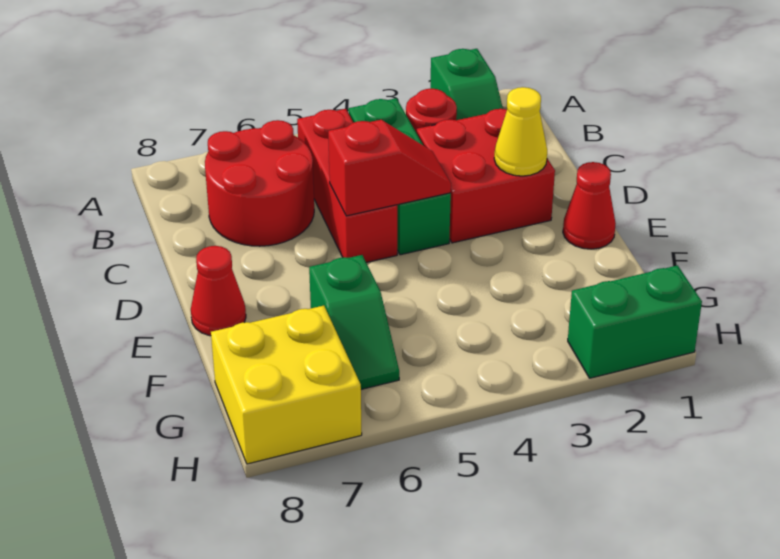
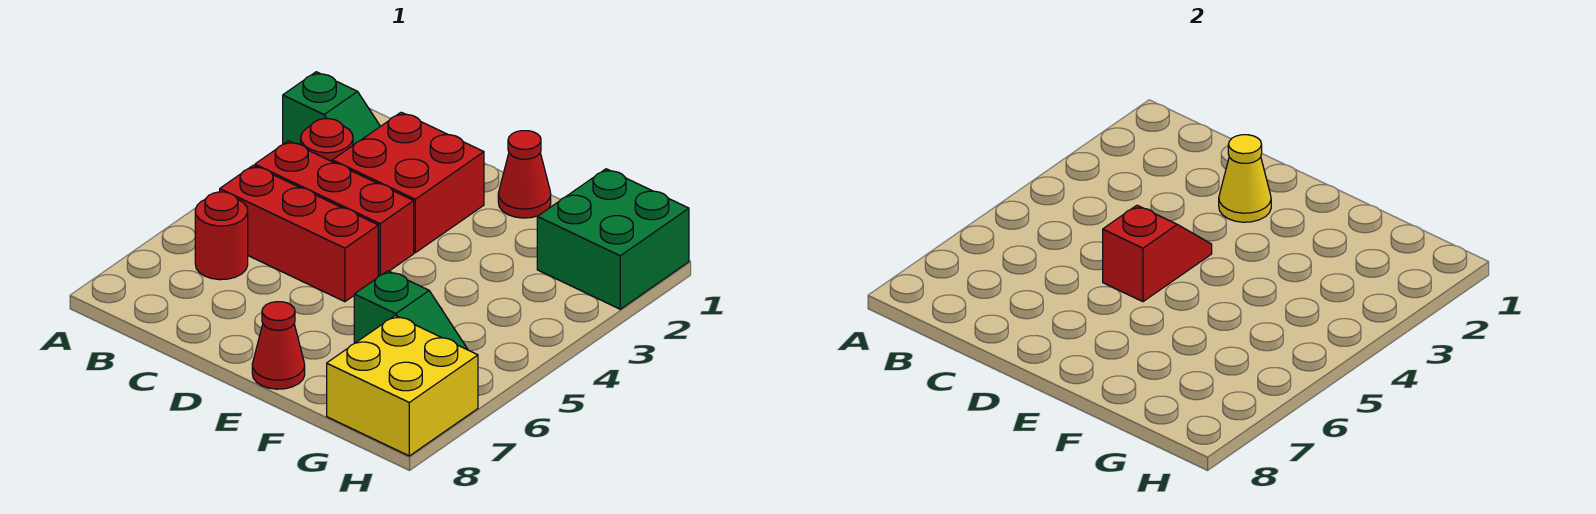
green 1x3 brick [348,98,451,255] -> red 1x3 brick [255,141,414,276]
red 2x2 round brick [205,120,314,246] -> red 1x1 round brick [195,192,248,280]
green 1x2 brick [568,265,702,378] -> green 2x2 brick [537,169,689,309]

